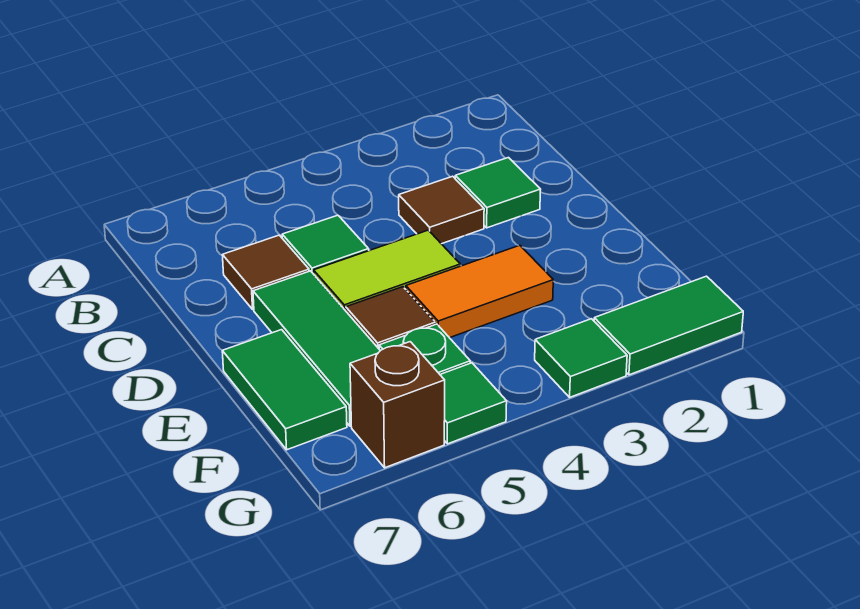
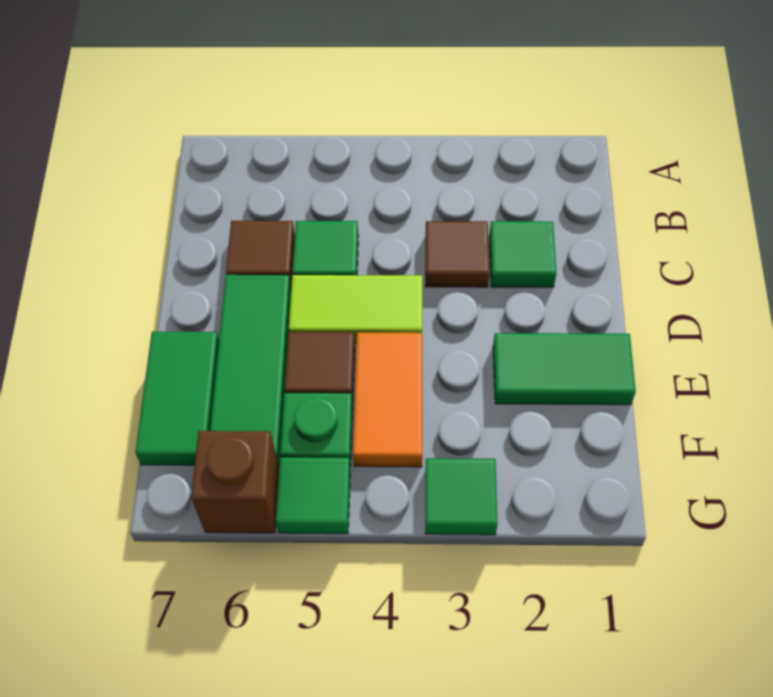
orange 1x2 tile [406,245,553,338] -> orange 1x2 tile turned to [353,333,422,467]
green 1x2 tile [594,276,743,375] -> green 1x2 tile moved to [493,333,636,405]

